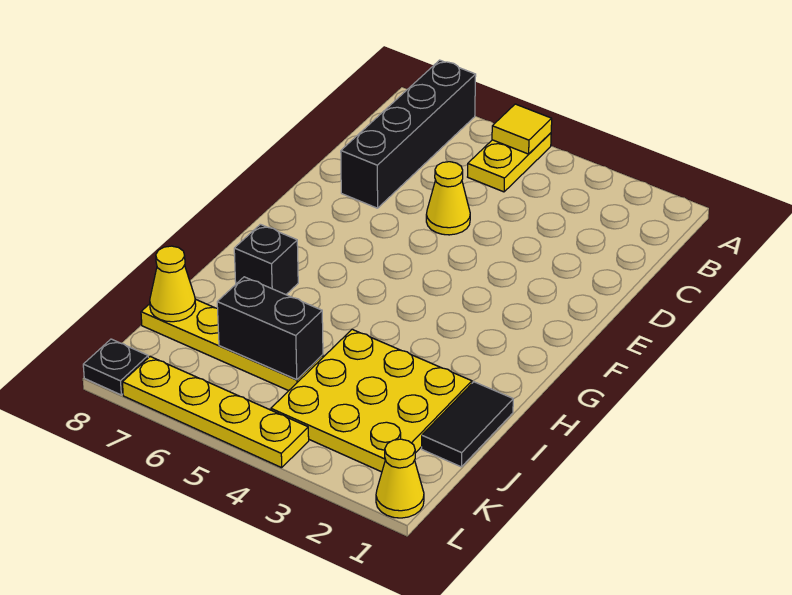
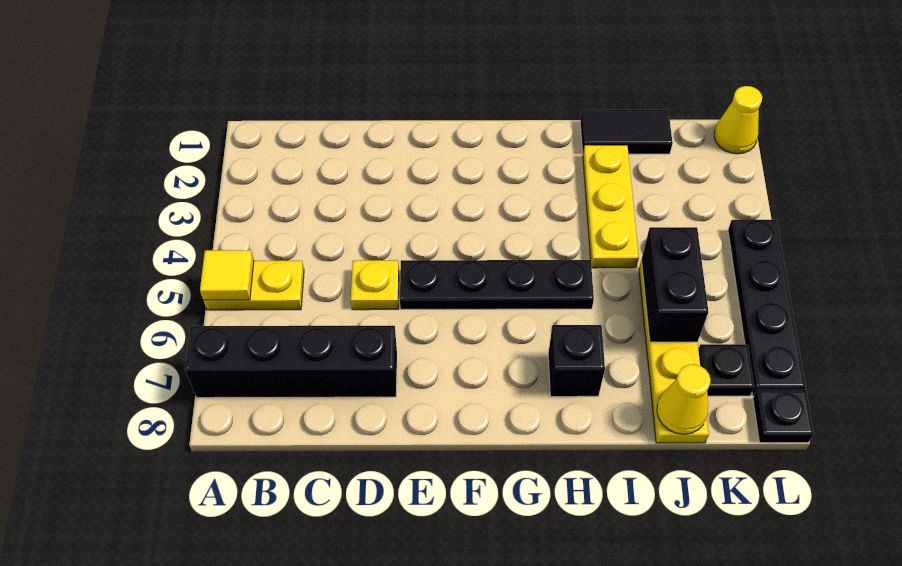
yellow 1x1 cone [426,162,470,235] -> yellow 1x1 plate [351,260,399,310]
none -> black 1x4 plate [400,260,594,309]
yellow 3x3 plate [271,329,472,472] -> yellow 1x3 plate [583,145,639,268]
none -> black 1x1 plate [698,344,754,396]
yellow 1x4 plate [122,357,309,468] -> black 1x4 plate [728,220,806,396]

